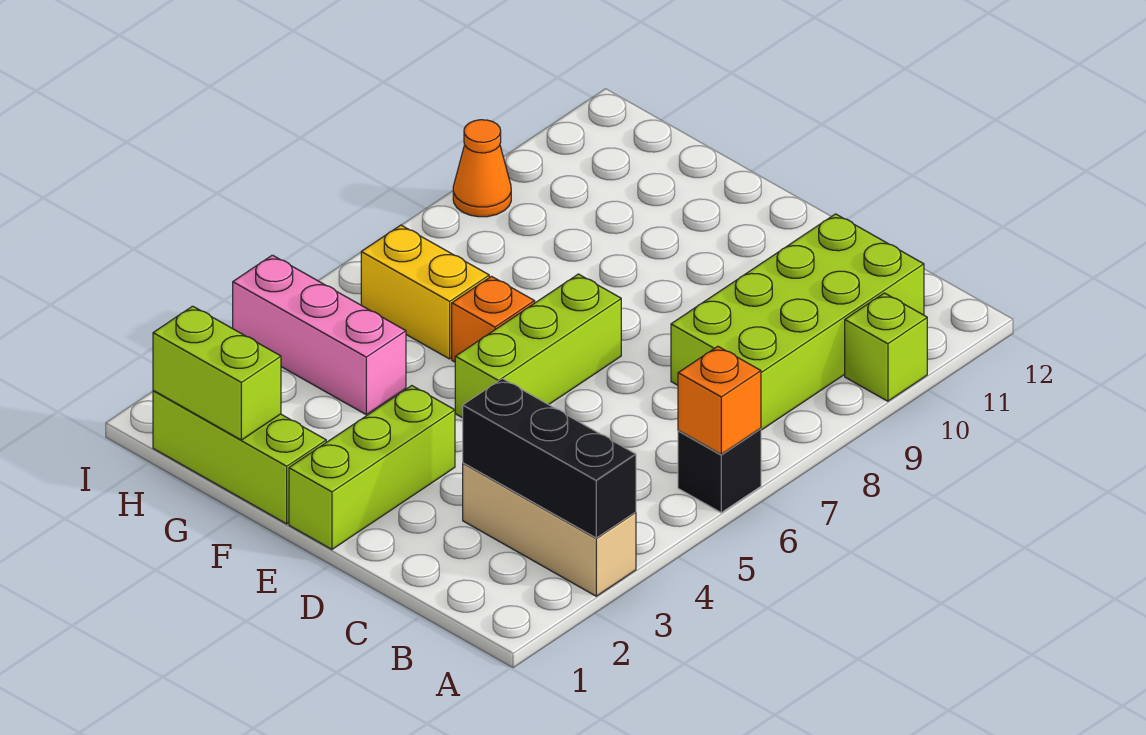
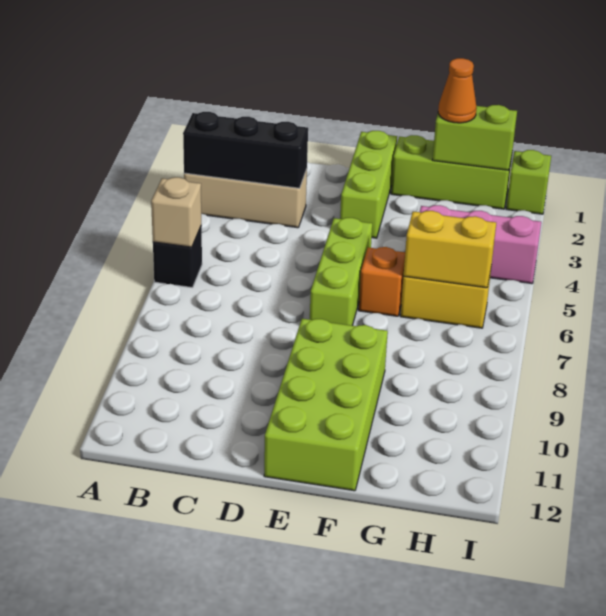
orange 1x1 brick [678,346,761,454] -> tan 1x1 brick [151,177,201,247]
lime 1x1 brick [845,293,927,401] -> lime 1x1 brick moved to [506,150,551,214]
lime 2x4 brick [671,214,924,430] -> lime 2x4 brick moved to [264,319,388,491]
none -> yellow 1x2 brick [404,211,496,288]
orange 1x1 cone [453,120,511,217] -> orange 1x1 cone moved to [438,58,477,123]

